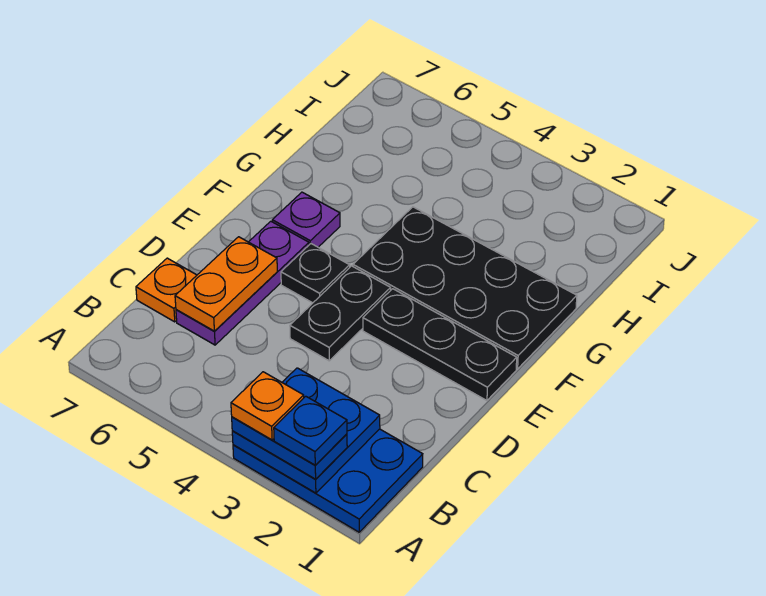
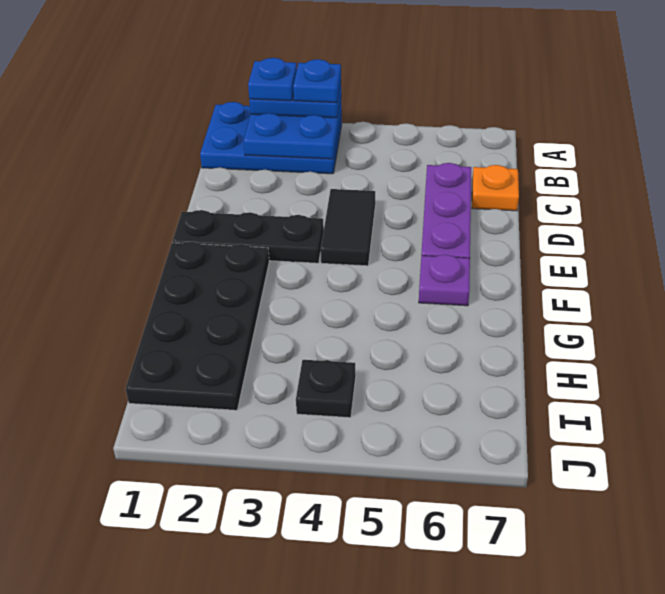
orange 1x1 plate [231,372,304,440] -> blue 1x1 plate [293,59,341,103]
orange 1x2 plate [175,237,277,331] -> none
black 1x2 plate [290,266,391,361] -> black 1x2 tile [321,189,375,266]
black 1x1 plate [281,244,350,303] -> black 1x1 plate moved to [296,360,356,418]
black 2x4 plate [353,207,577,369] -> black 2x4 plate turned to [126,242,269,410]

